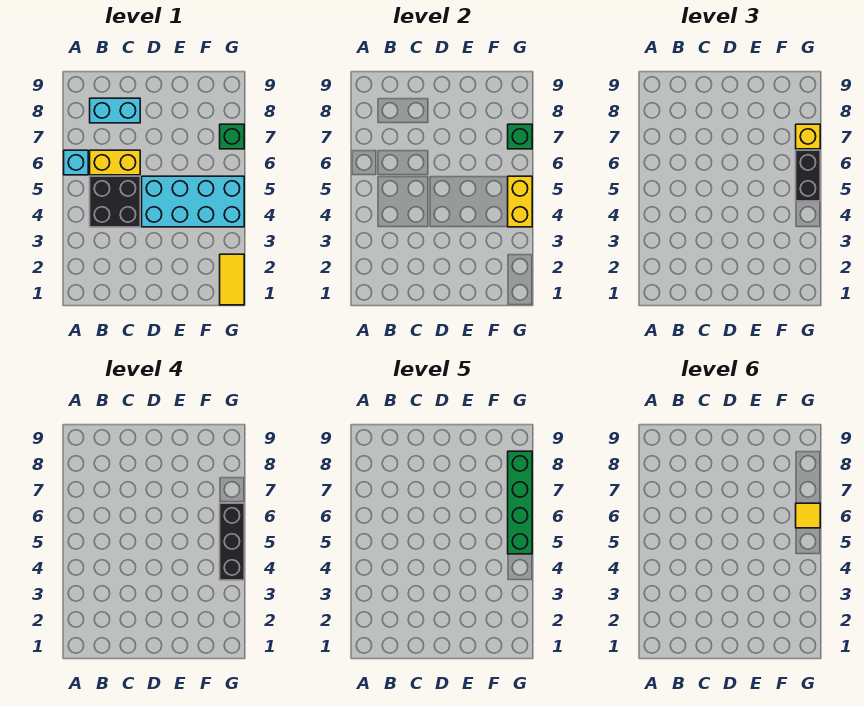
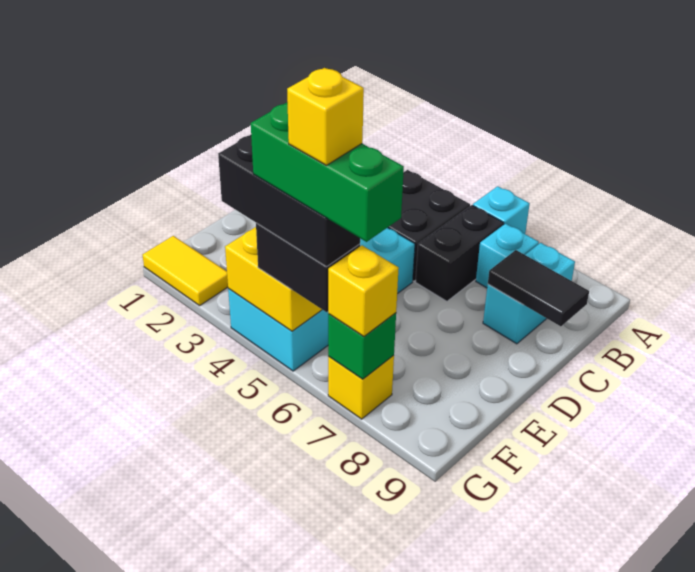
yellow 1x2 brick [90,150,140,175] -> black 1x2 brick [416,205,504,301]
none -> cyan 1x1 brick [476,224,539,288]
none -> black 1x2 tile [488,250,589,326]
green 1x4 brick [508,451,532,554] -> green 1x3 brick [251,103,404,242]
yellow 1x1 tile [796,503,820,528] -> yellow 1x1 brick [287,68,364,165]
green 1x1 brick [220,124,244,149] -> yellow 1x1 brick [328,355,394,419]

